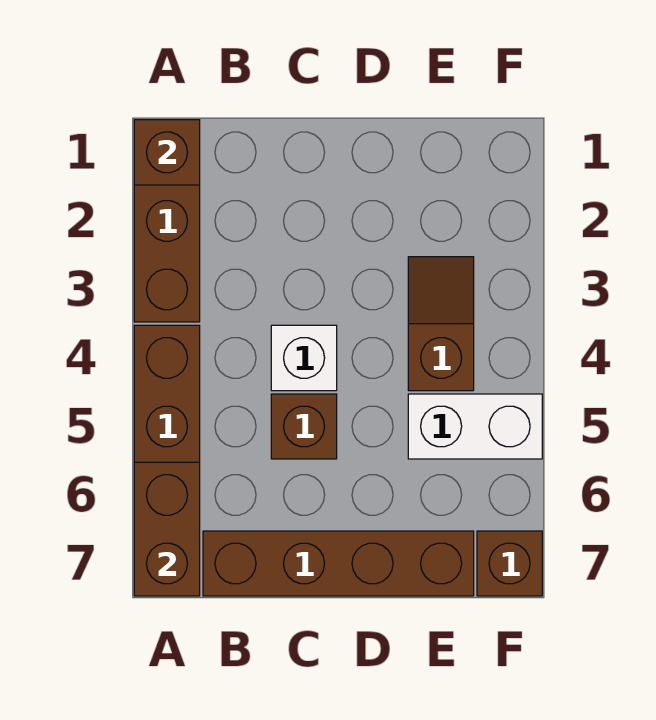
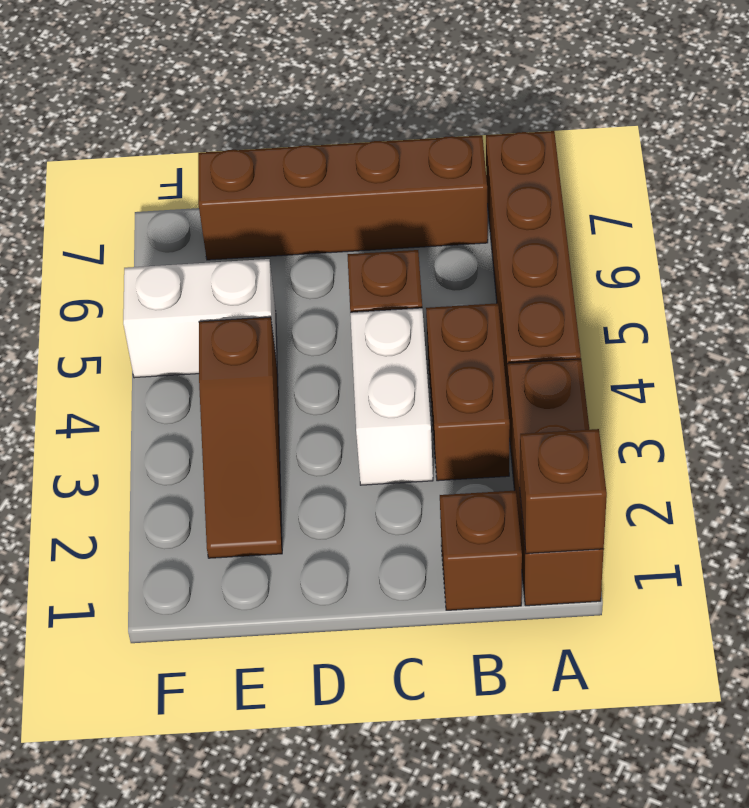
brown 1x2 brick [134,462,200,596] -> brown 1x2 brick moved to [426,303,510,481]
white 1x1 brick [271,325,337,391] -> white 1x2 brick [350,308,433,485]
brown 1x2 slope [408,257,474,391] -> brown 1x3 slope [199,317,282,558]
brown 1x1 brick [477,531,542,596] -> brown 1x1 brick moved to [440,491,522,610]

